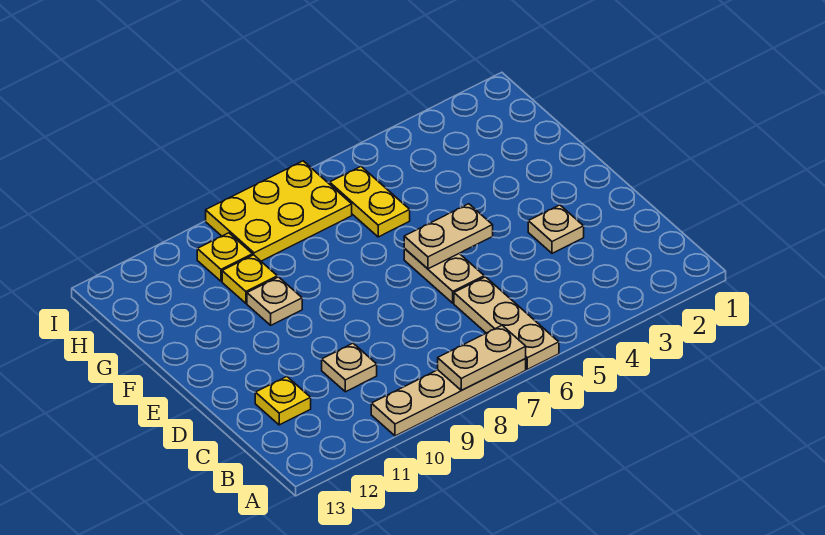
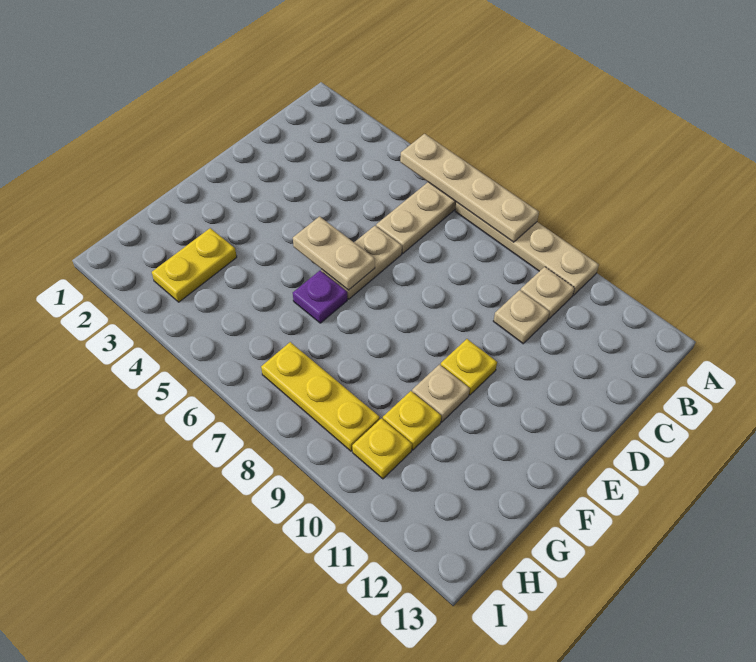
tan 1x2 plate [438,326,526,390] -> tan 1x4 plate [400,134,539,242]
yellow 1x1 plate [255,377,311,425] -> yellow 1x1 plate moved to [441,339,497,395]
tan 1x1 plate [528,205,584,253] -> tan 1x1 plate moved to [521,267,575,319]
none -> purple 1x1 plate [293,271,347,323]
yellow 1x2 plate [330,167,410,237] -> yellow 1x2 plate moved to [152,228,237,302]
yellow 2x3 plate [206,161,352,261] -> yellow 1x3 plate [261,342,380,451]

